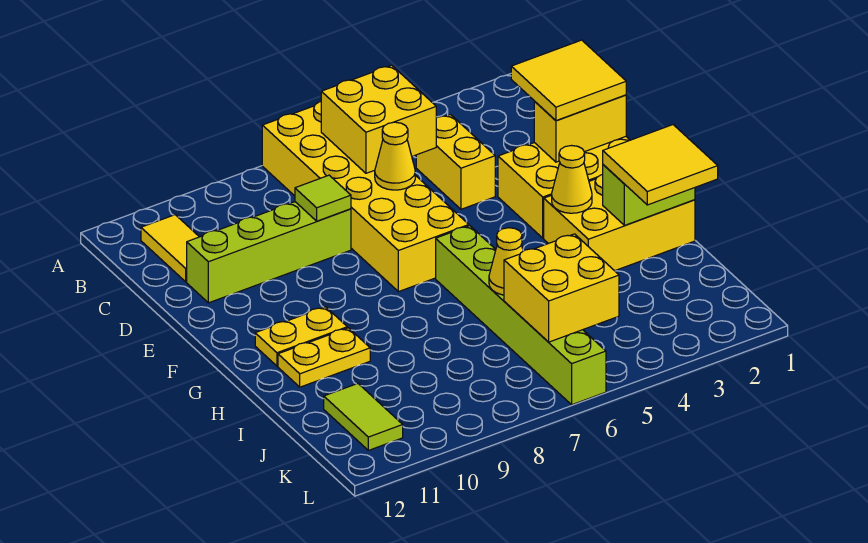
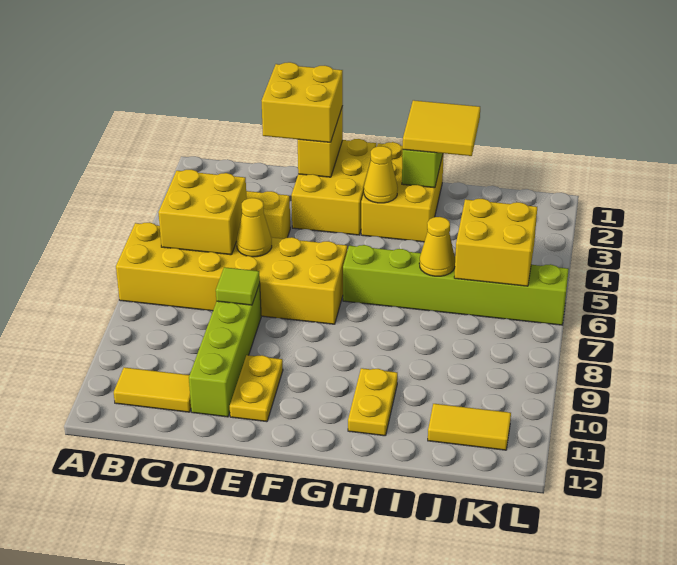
yellow 2x2 tile [511,40,626,121] -> yellow 2x2 brick [262,62,343,142]
yellow 1x2 plate [255,307,347,366] -> yellow 1x2 plate moved to [230,355,283,422]
lime 1x2 tile [324,384,403,450] -> yellow 1x2 tile [428,404,511,450]

